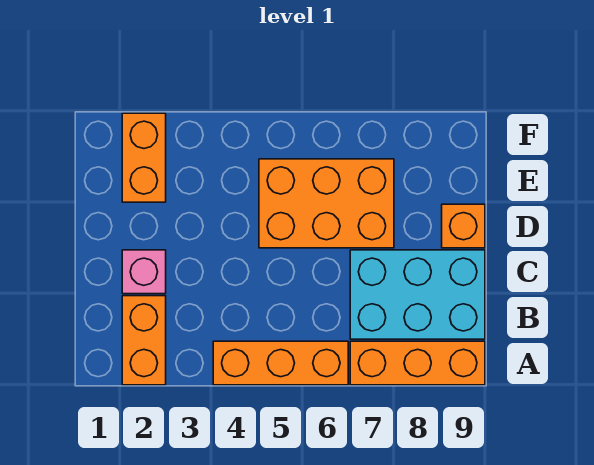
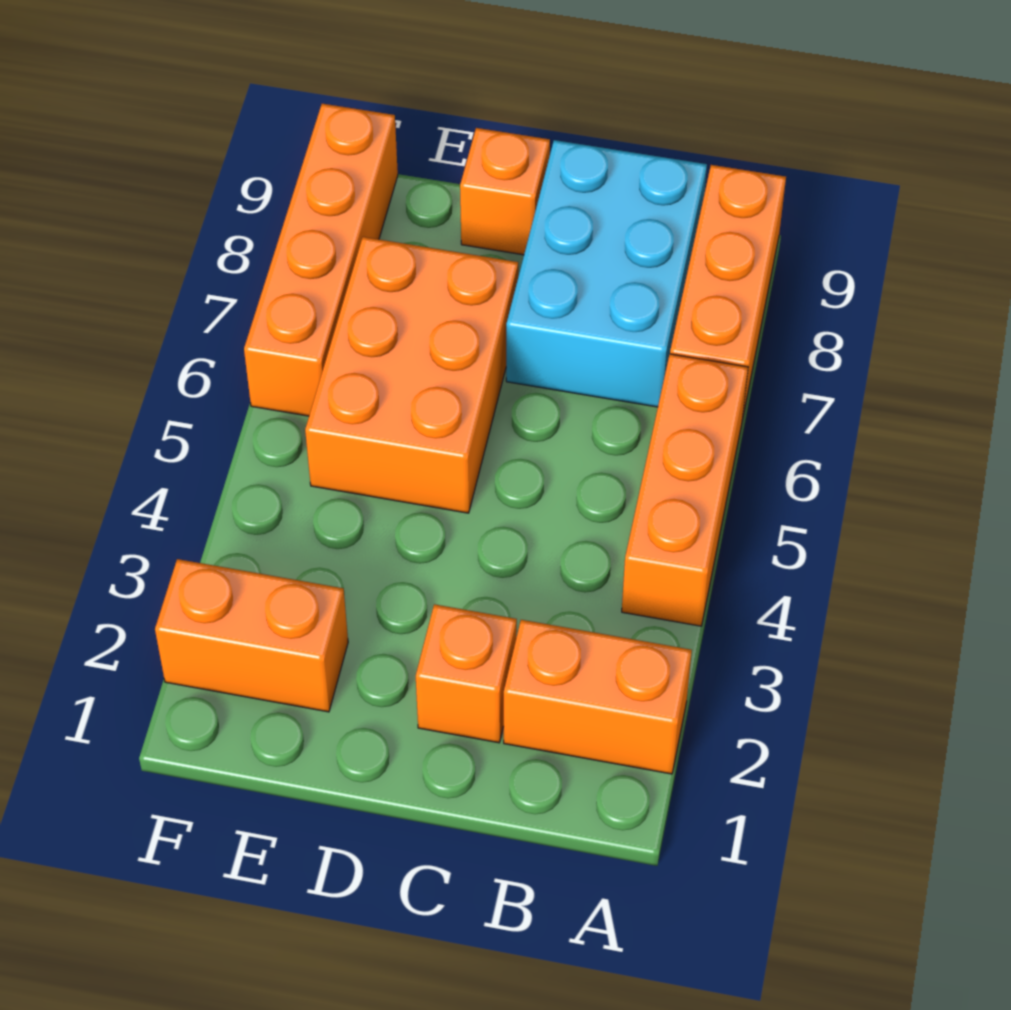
pink 1x1 brick [122,250,166,294] -> orange 1x1 brick [416,604,517,743]
none -> orange 1x4 brick [244,104,398,416]

